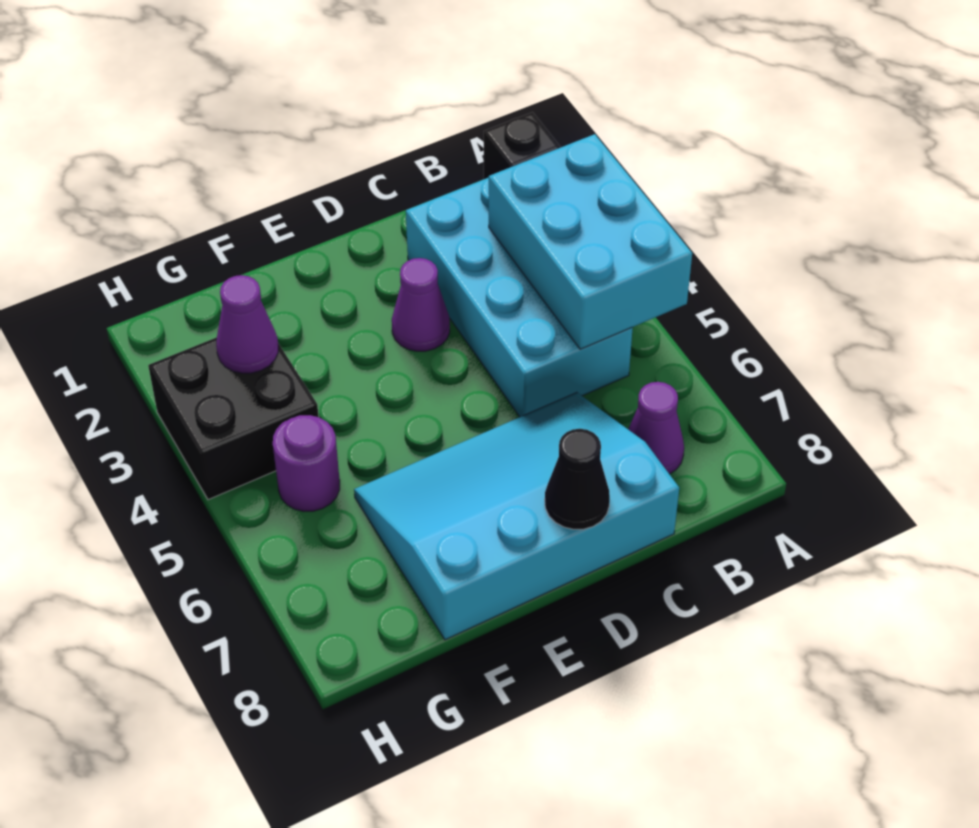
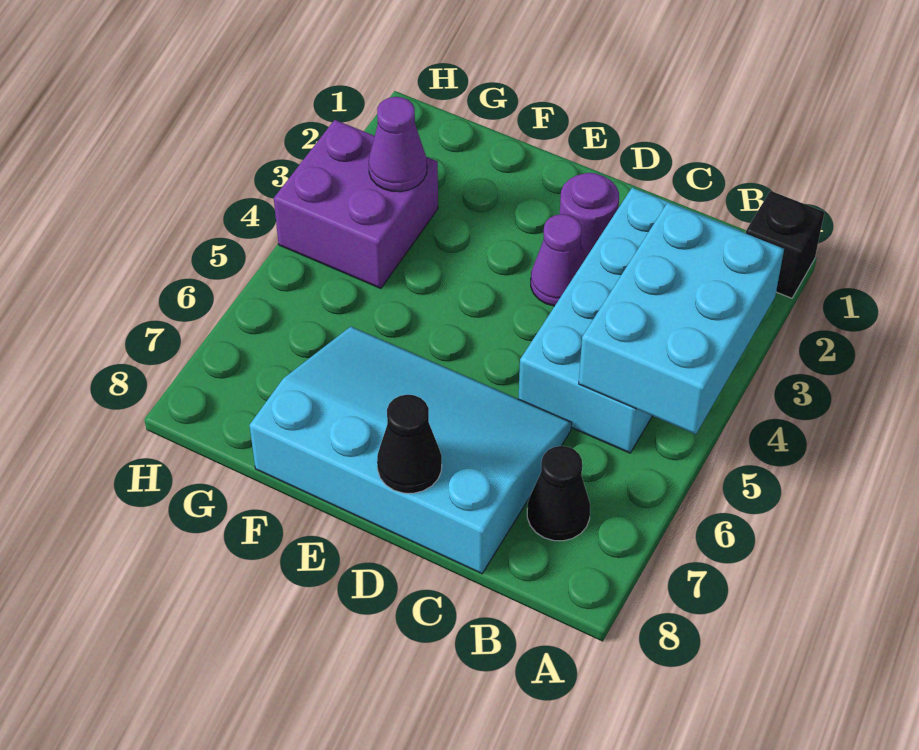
purple 1x1 cone [628,382,684,474] -> black 1x1 cone [527,446,590,541]
black 2x2 brick [148,337,319,500] -> purple 2x2 brick [274,120,438,289]
purple 1x1 round brick [273,415,340,511] -> purple 1x1 round brick moved to [560,173,619,259]

